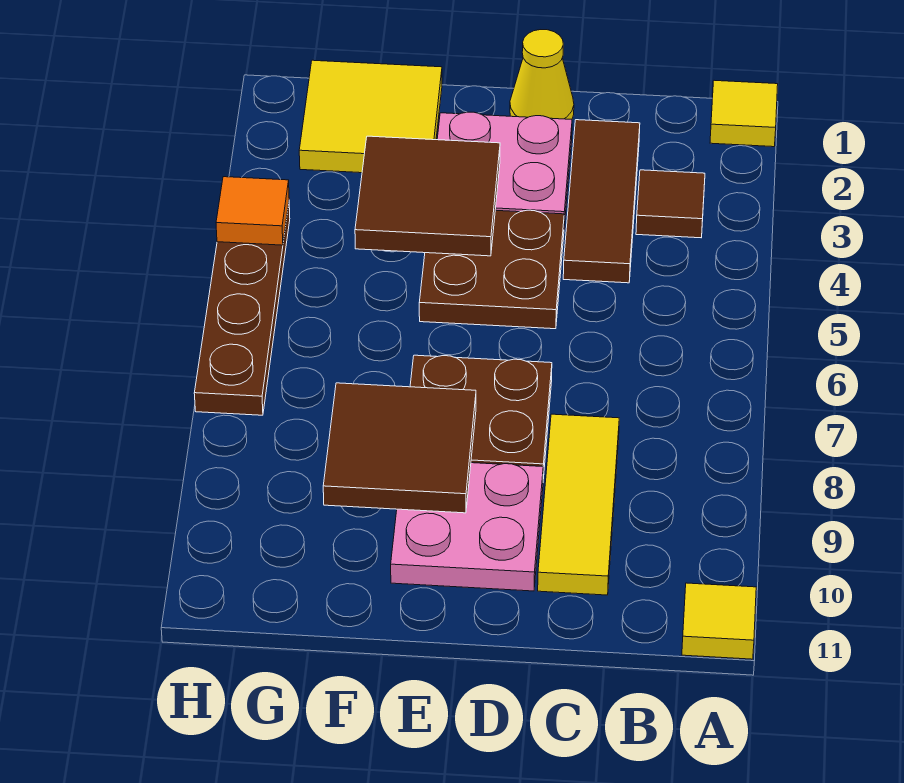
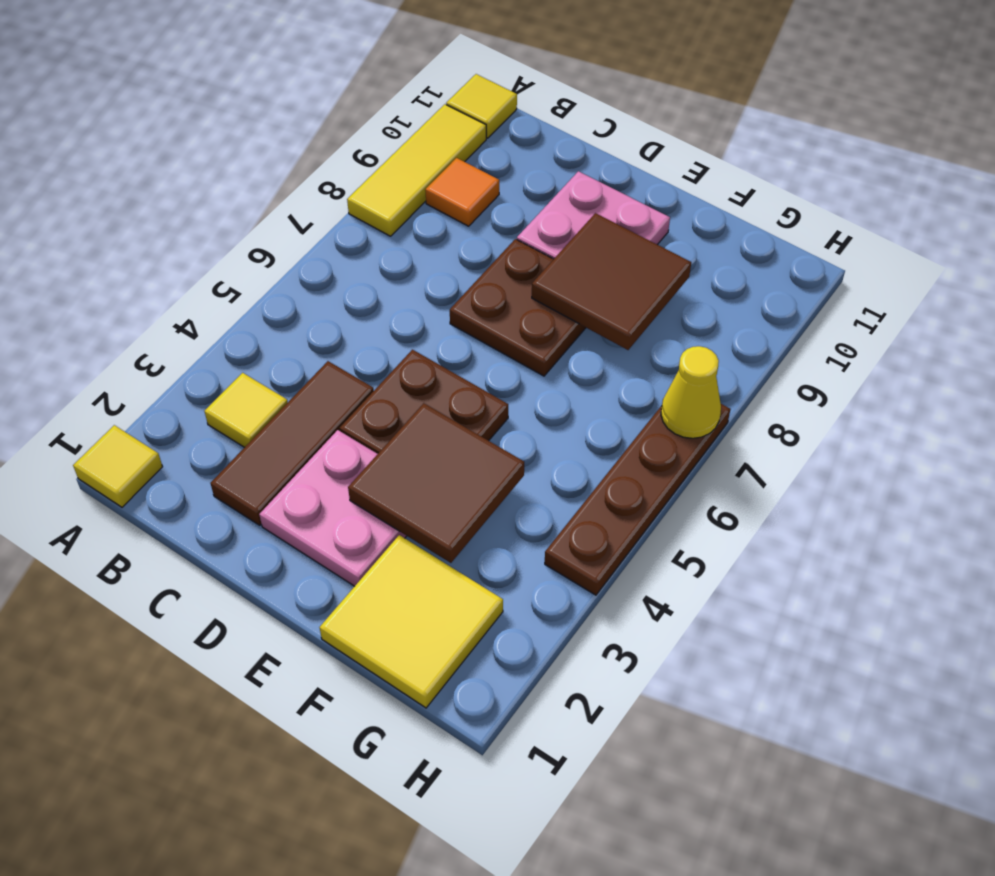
brown 1x1 tile [636,170,705,238] -> yellow 1x1 tile [204,373,288,447]
yellow 1x3 tile [538,414,619,595] -> yellow 1x3 tile moved to [347,104,486,236]
yellow 1x1 cone [510,30,574,119] -> yellow 1x1 cone moved to [661,346,721,438]
orange 1x1 tile [216,177,289,245] -> orange 1x1 tile moved to [425,158,499,226]

